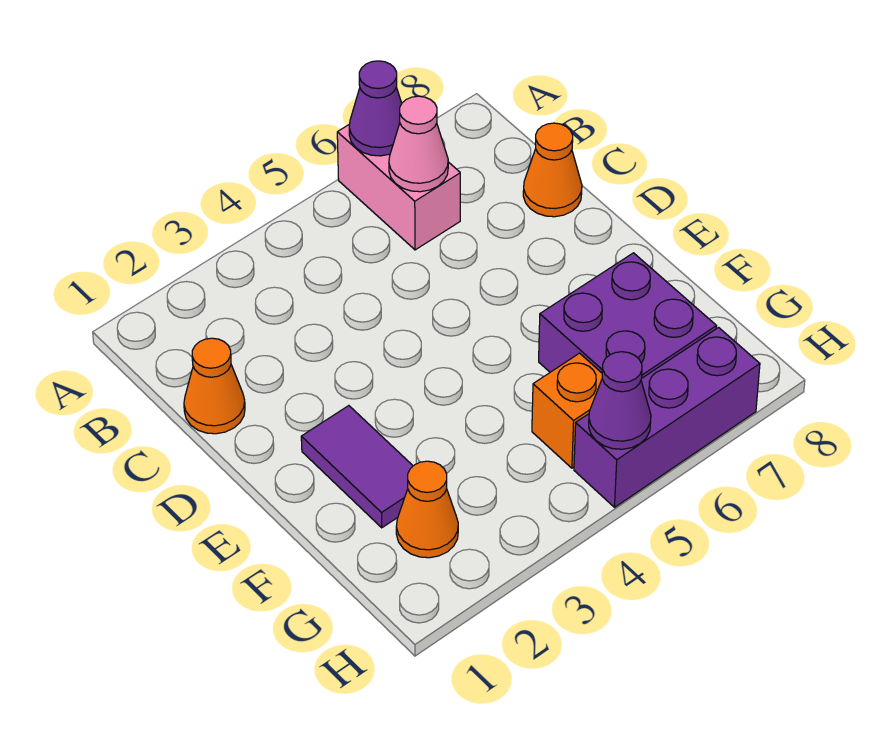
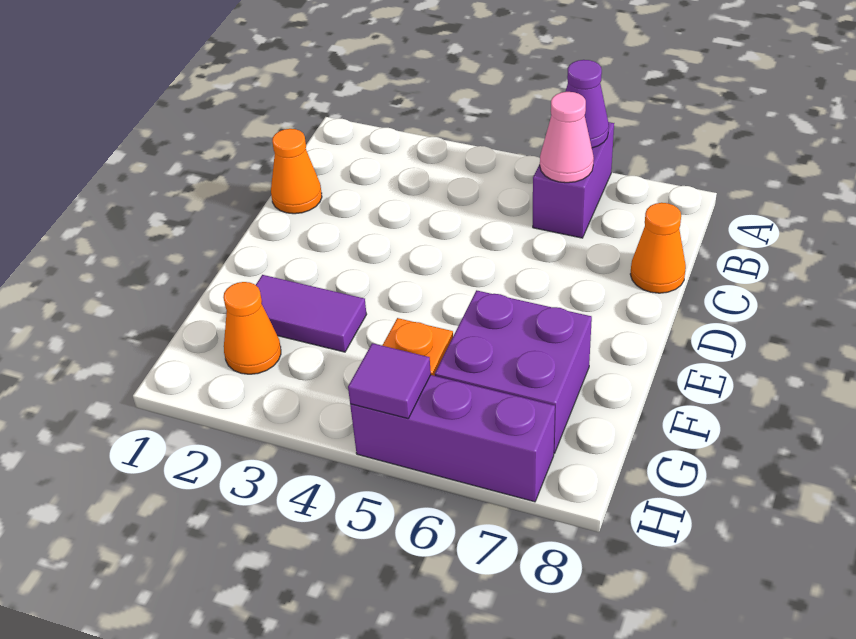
pink 1x2 brick [337,125,460,250] -> purple 1x2 brick [533,122,614,238]
purple 1x2 tile [301,406,413,528] -> purple 1x2 tile turned to [256,275,367,352]
purple 1x1 cone [589,352,651,449] -> purple 1x1 tile [348,343,431,418]

